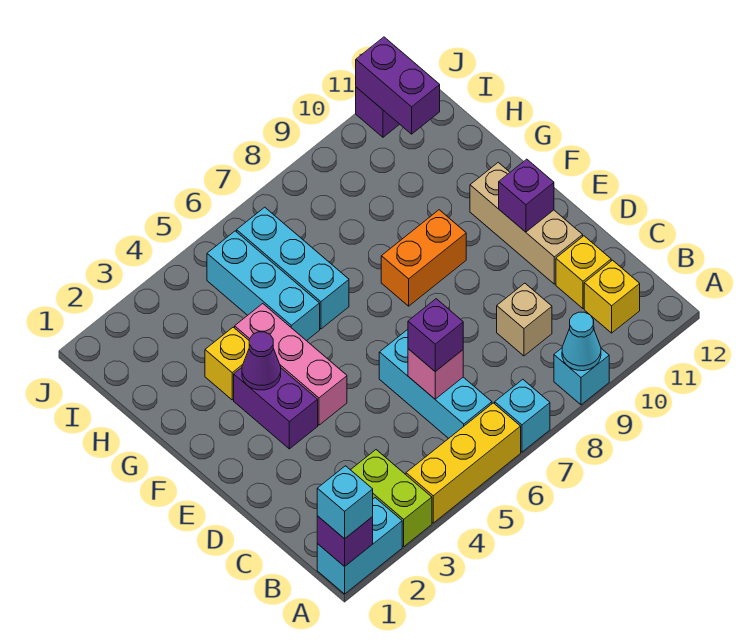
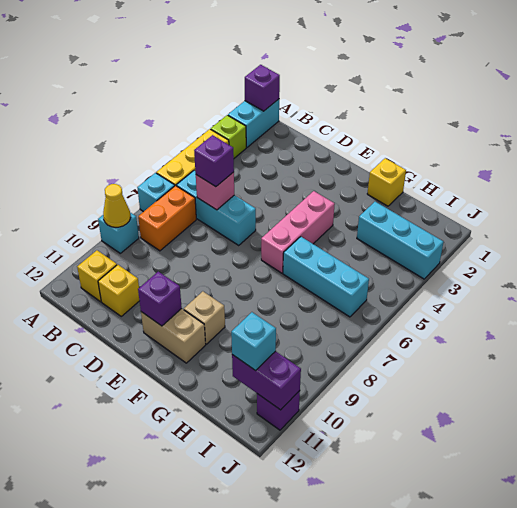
cyan 1x1 brick [317,466,373,539] -> cyan 1x1 brick moved to [231,312,276,371]
lime 1x2 brick [351,450,432,547] -> lime 1x1 brick [211,115,246,158]
cyan 1x1 cone [562,312,601,371] -> yellow 1x1 cone [103,184,130,227]
tan 1x1 brick [497,283,552,356] -> tan 1x1 brick moved to [184,291,225,344]
tan 1x3 brick [470,162,583,284] -> tan 1x2 brick [141,309,206,363]
purple 1x2 brick [234,368,318,449] -> none
pink 1x3 brick [235,304,347,425] -> pink 1x3 brick turned to [261,191,335,273]
purple 1x1 cone [242,332,281,390] -> none
orange 1x2 brick [381,210,466,306] -> orange 1x2 brick moved to [138,185,196,251]
yellow 1x1 brick [205,327,249,400] -> yellow 1x1 brick moved to [367,158,406,206]
cyan 1x3 brick [207,231,320,341] -> cyan 1x3 brick moved to [357,202,444,279]

